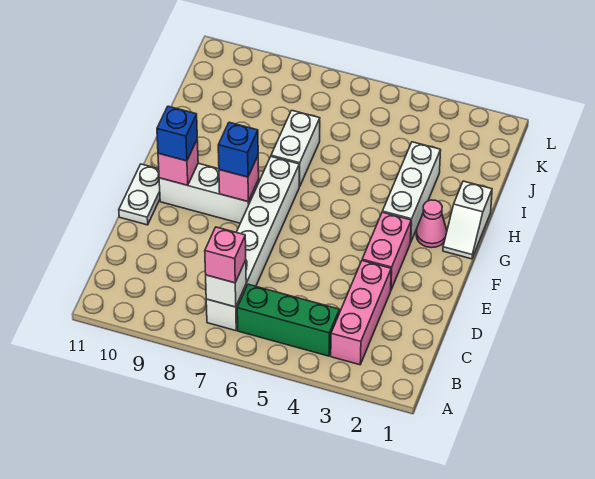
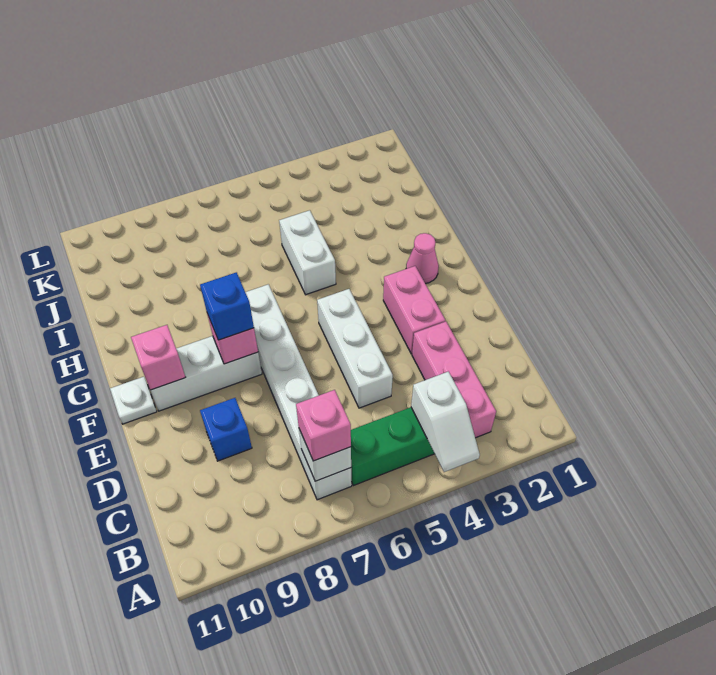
white 1x2 plate [119,164,160,225] -> white 1x1 plate [110,377,157,424]
blue 1x1 brick [157,106,197,161] -> blue 1x1 brick moved to [200,398,252,461]
white 1x2 slope [443,181,492,259] -> white 1x2 slope moved to [411,372,480,472]
white 1x3 brick [382,142,441,243] -> white 1x3 brick moved to [317,289,393,408]
white 1x2 brick [271,110,320,186] -> white 1x2 brick moved to [279,210,336,295]

